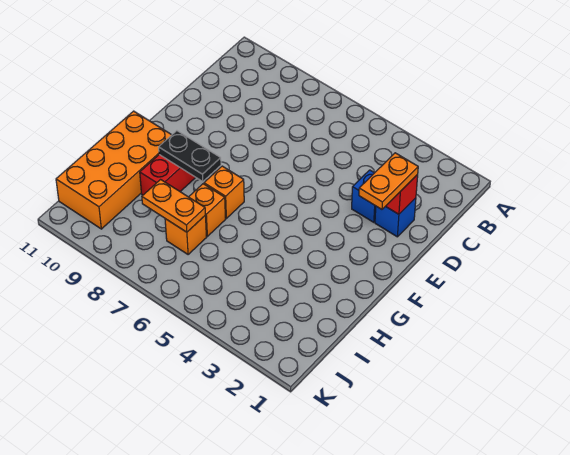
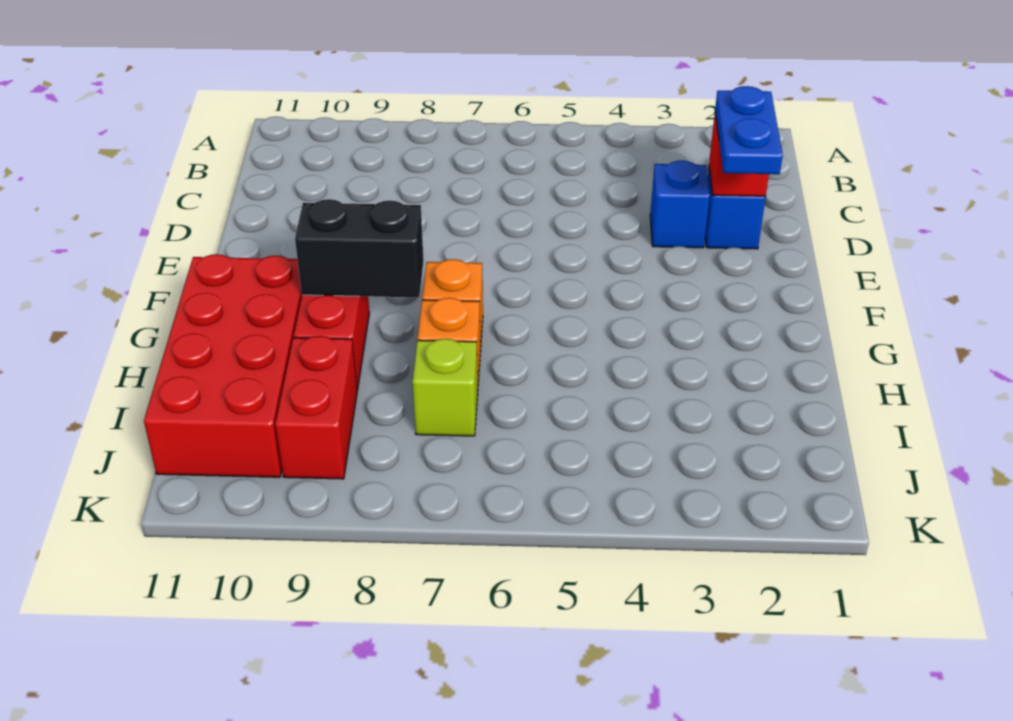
orange 1x2 plate [359,153,418,209] -> blue 1x2 plate [715,86,783,174]
black 1x2 plate [159,131,221,182] -> black 1x2 brick [295,199,424,297]
orange 2x4 brick [56,111,171,229] -> red 2x4 brick [144,254,302,477]
orange 1x1 brick [165,216,207,255] -> lime 1x1 brick [413,339,478,436]
orange 1x2 plate [142,180,205,232] -> none
none -> red 1x2 brick [275,336,357,479]

